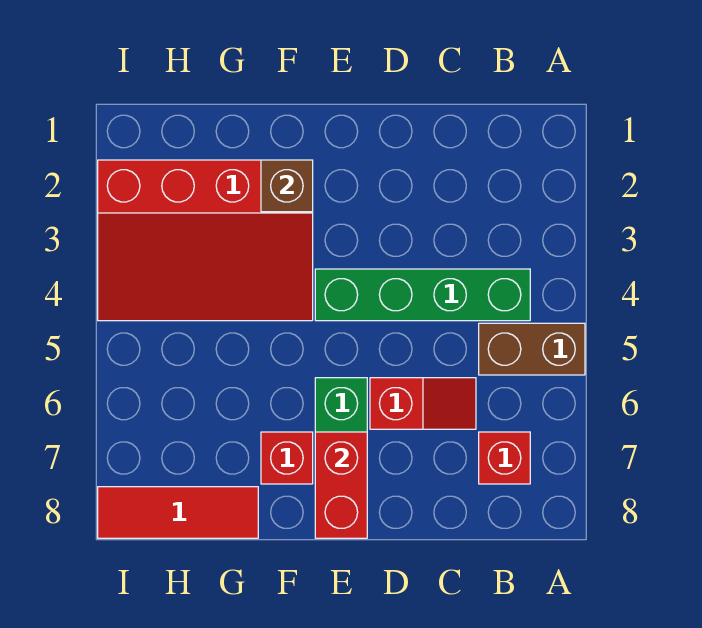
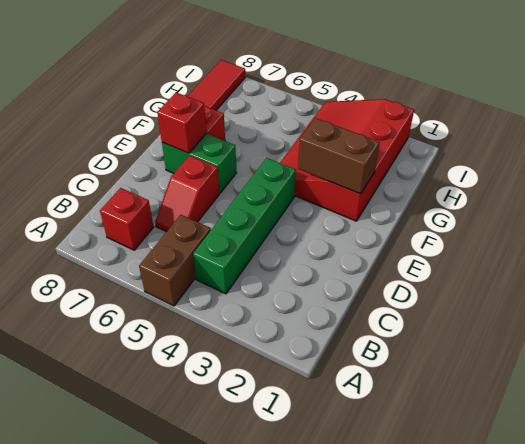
red 1x2 brick [315,432,367,538] -> red 1x1 brick [157,92,206,153]
brown 1x1 brick [261,160,313,212] -> brown 1x2 brick [298,118,380,194]

